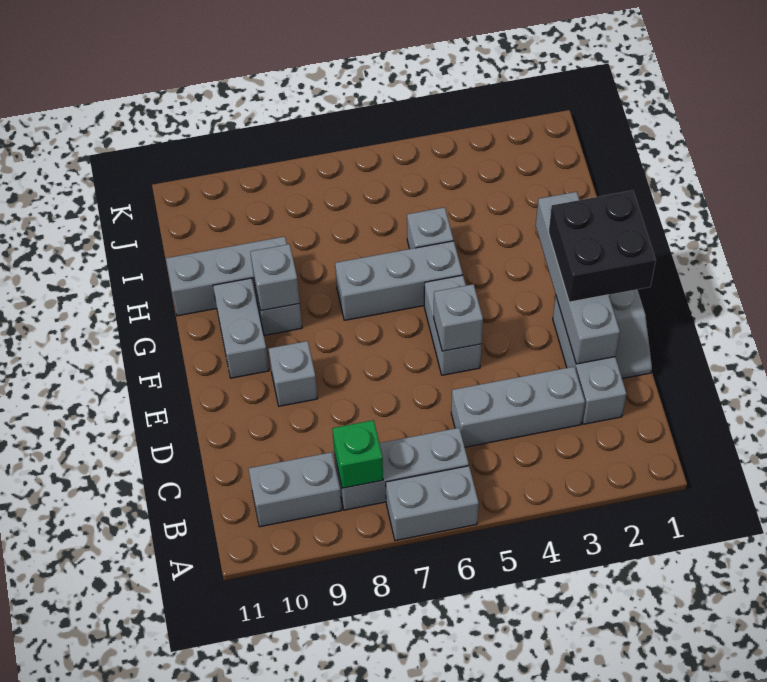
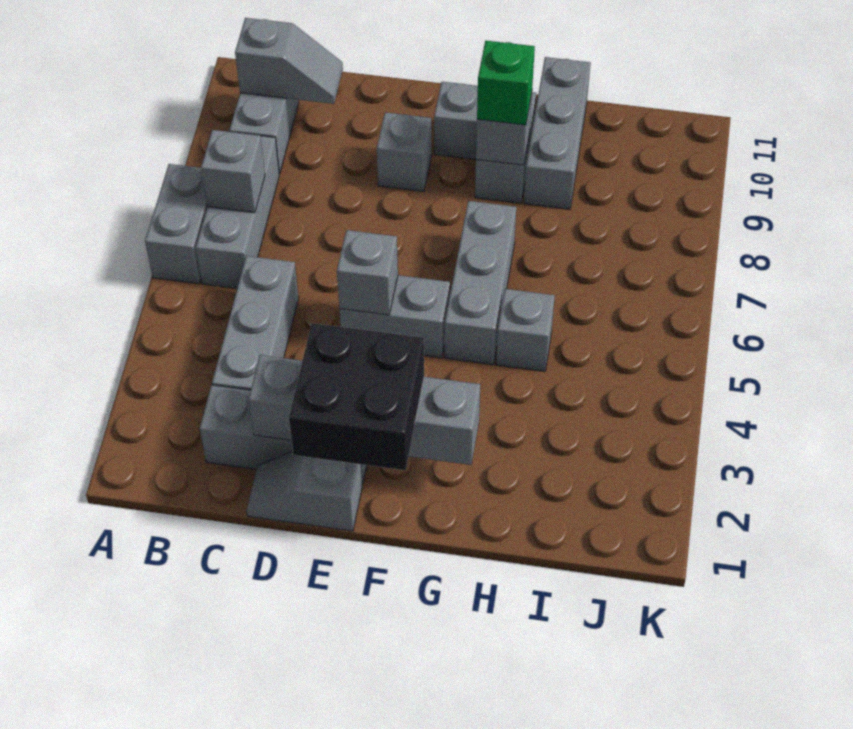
none -> grey 1x1 brick [201,130,265,213]
green 1x1 brick [332,420,383,488] -> green 1x1 brick moved to [477,41,535,125]
none -> grey 1x2 slope [235,18,343,104]

